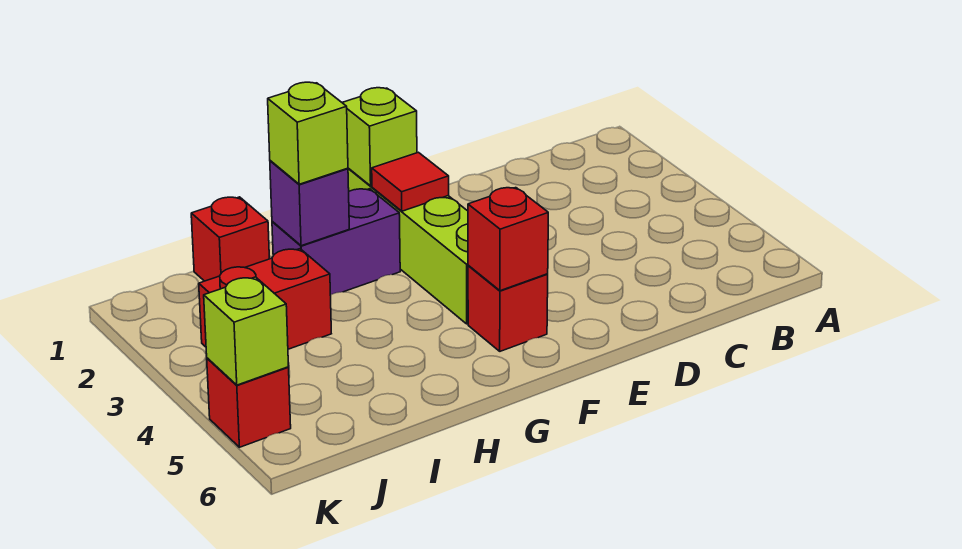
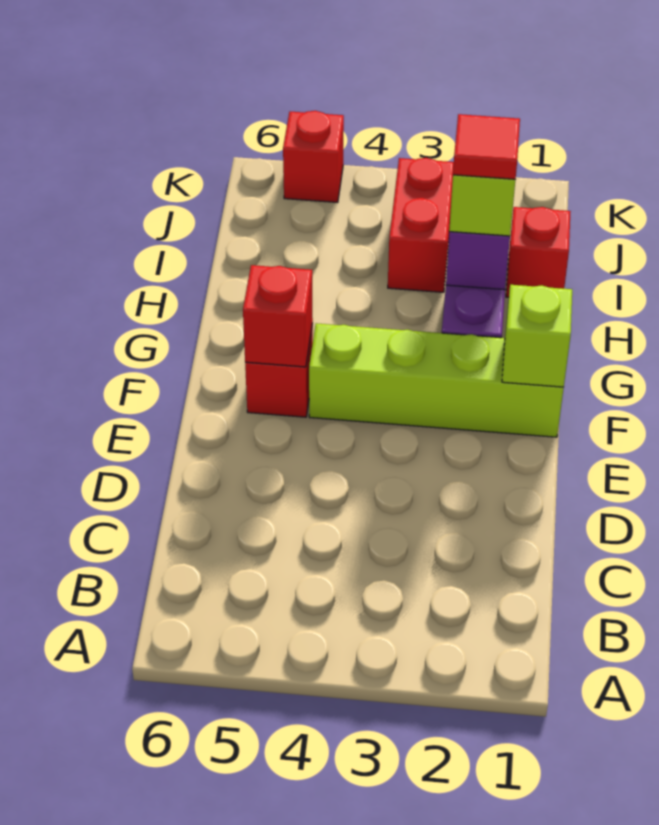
red 1x1 tile [372,152,449,211] -> red 1x1 tile moved to [453,114,520,179]
lime 1x1 brick [204,277,289,385] -> none

